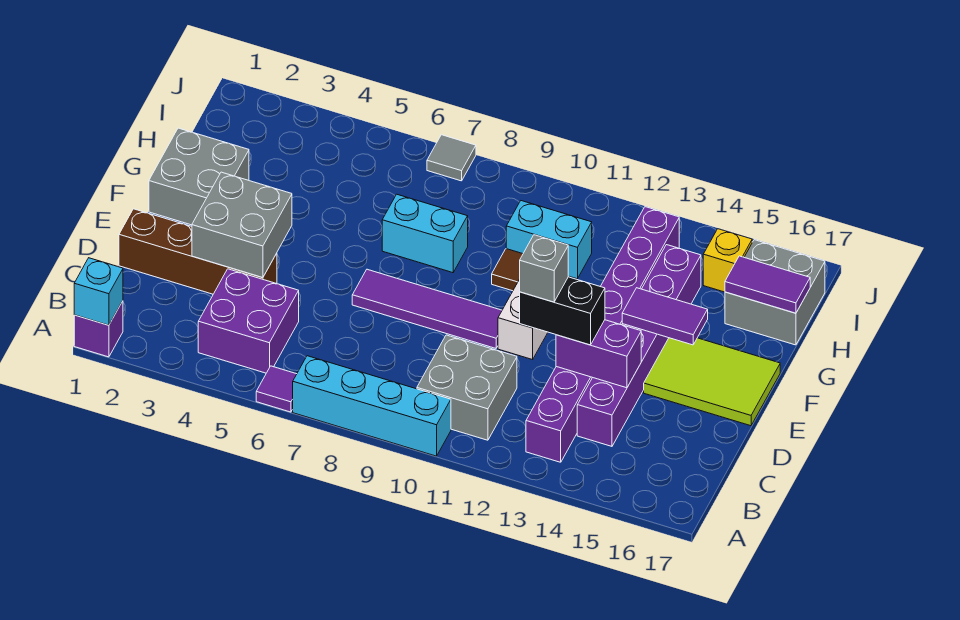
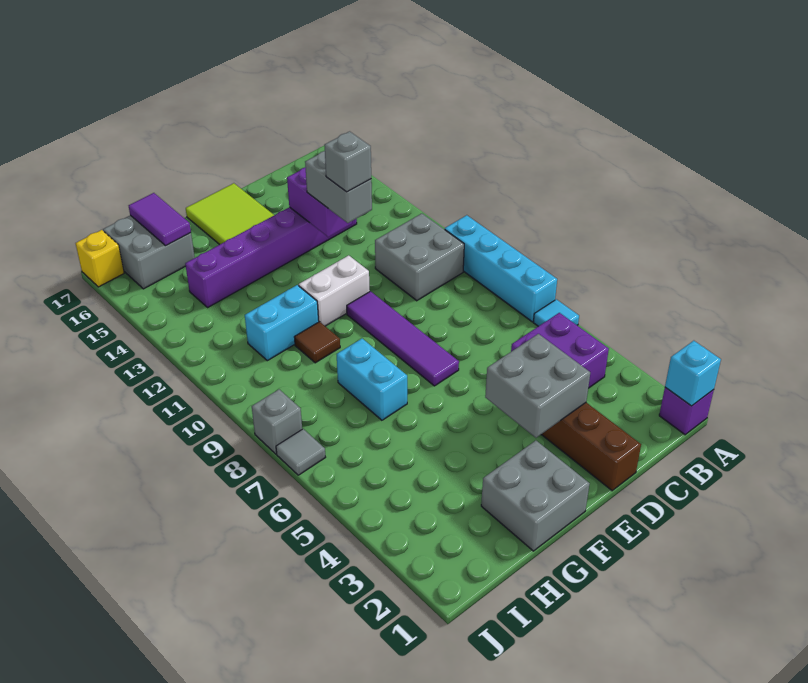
purple 1x1 tile [256,366,297,412] -> cyan 1x1 tile [533,299,579,326]
purple 1x8 brick [526,207,679,462] -> none
black 1x2 brick [520,277,605,345] -> grey 1x2 brick [305,151,372,223]
purple 1x2 tile [622,288,708,345] -> none
cyan 1x2 brick [506,201,592,279] -> cyan 1x2 brick turned to [245,285,319,361]
yellow 1x1 brick [703,229,752,292] -> yellow 1x1 brick moved to [76,230,124,287]
none -> grey 1x1 brick [252,389,302,454]

